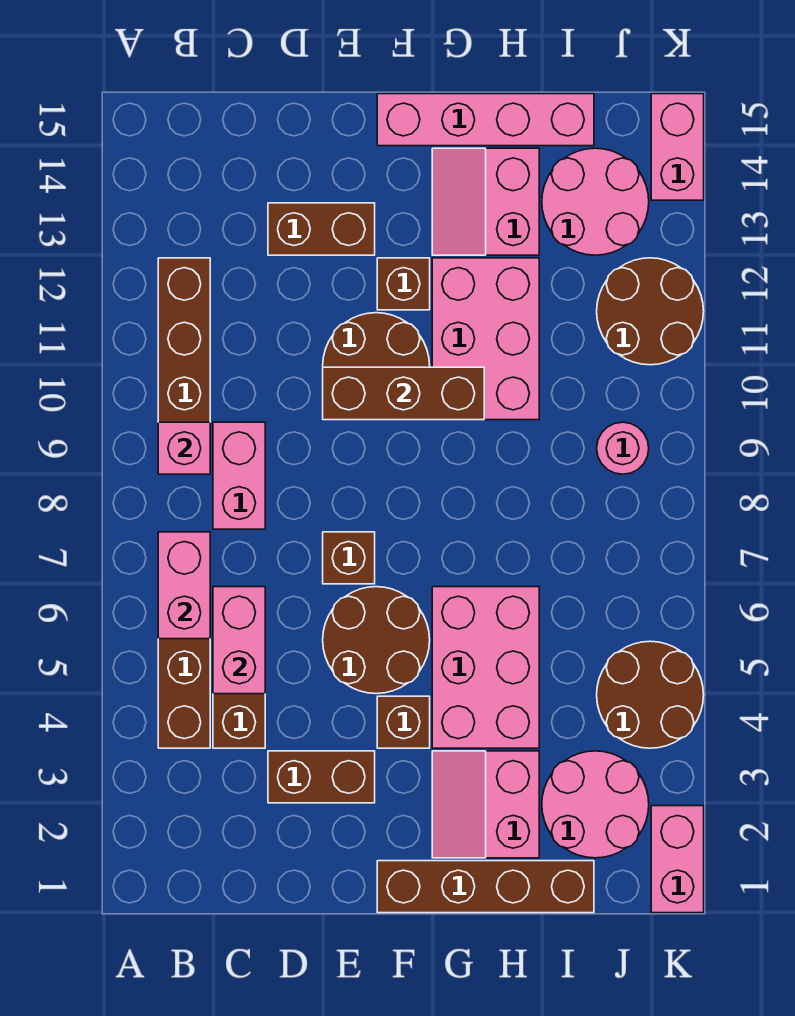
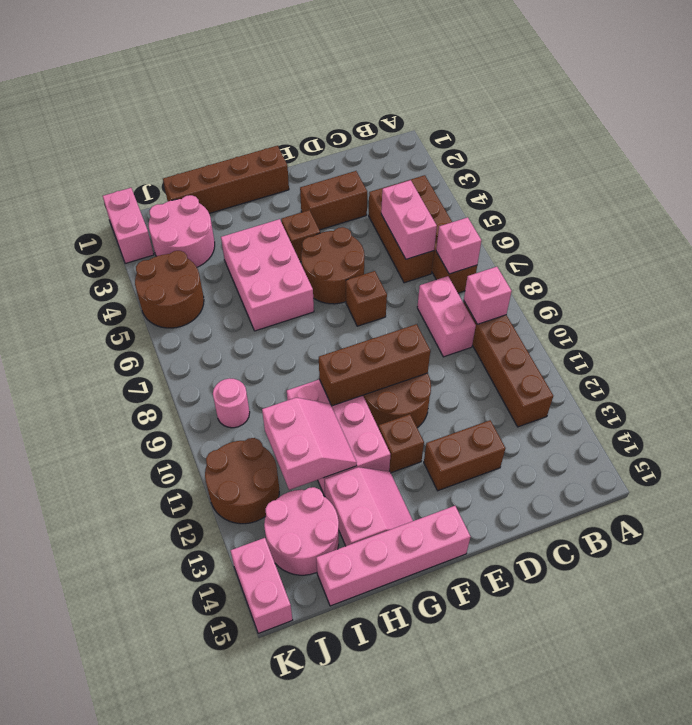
pink 1x2 brick [158,532,210,639] -> pink 1x1 brick [436,217,481,274]
pink 2x2 slope [432,751,539,858] -> pink 2x2 slope moved to [262,398,357,490]

